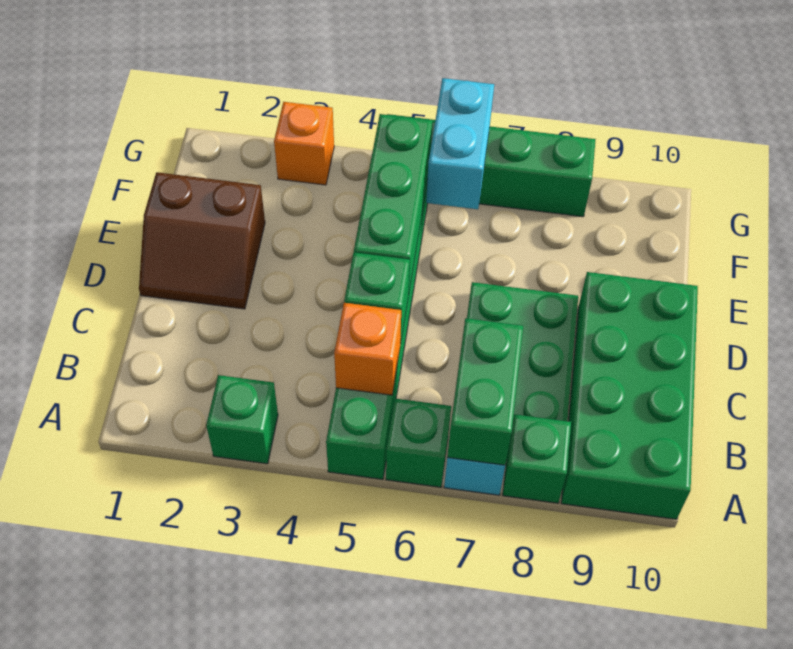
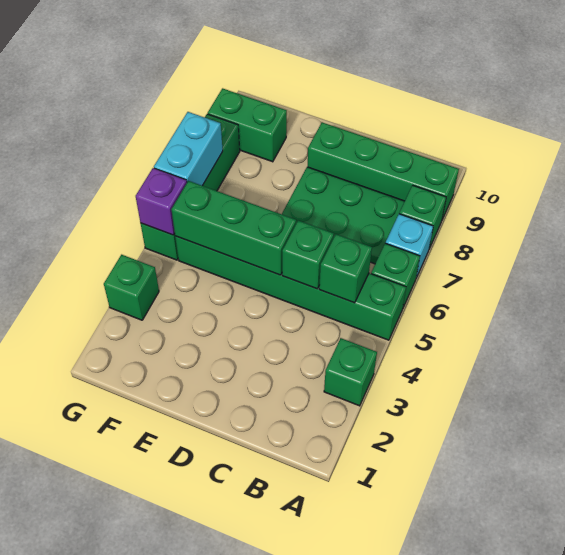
green 1x2 brick [447,318,523,465] -> green 1x2 brick moved to [208,88,287,162]
green 2x4 brick [561,272,698,519] -> green 1x4 brick [308,122,459,220]
orange 1x1 brick [334,303,401,395] -> green 1x1 brick [319,234,372,303]
brown 2x2 slope [139,172,265,309] -> none
cyan 1x2 brick [426,78,494,209] -> cyan 1x2 brick turned to [154,112,223,186]
orange 1x1 brick [274,102,334,185] -> green 1x1 brick [104,255,159,320]
none -> purple 1x1 brick [136,168,187,235]

